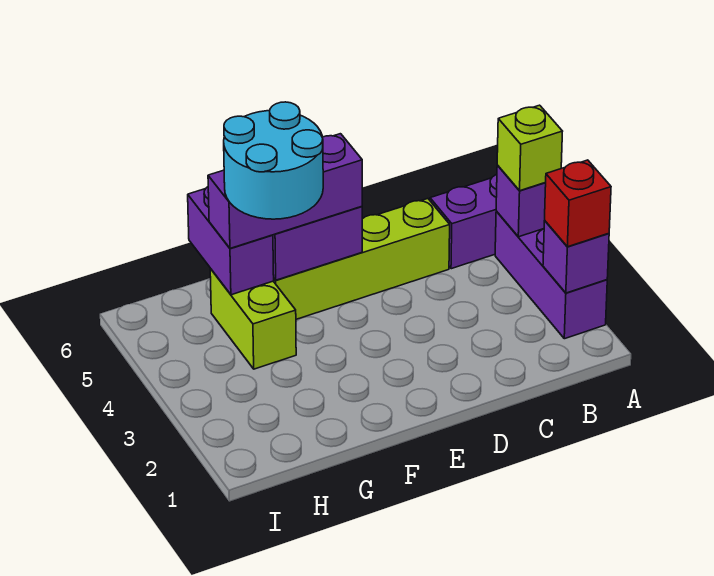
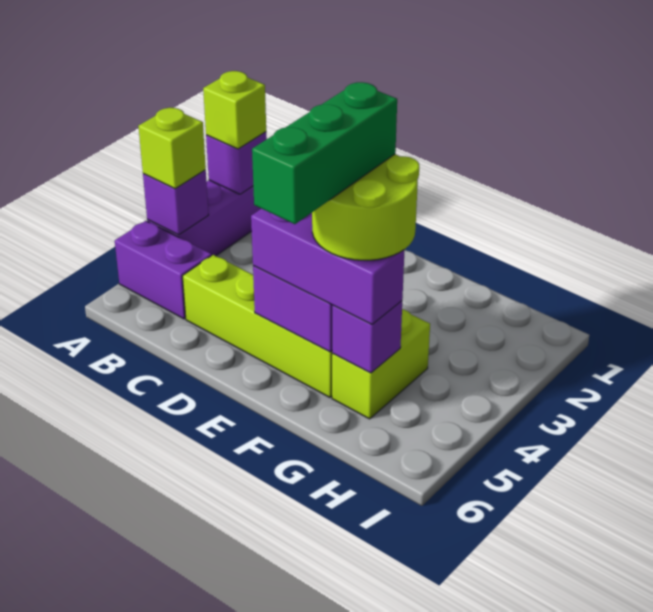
red 1x1 brick [545,160,611,247] -> lime 1x1 brick [203,71,266,149]
cyan 2x2 round brick [224,102,323,219] -> lime 2x2 round brick [312,154,419,260]
none -> green 1x3 brick [252,82,397,224]
purple 1x2 brick [188,187,274,295] -> purple 1x1 brick [332,301,402,373]

